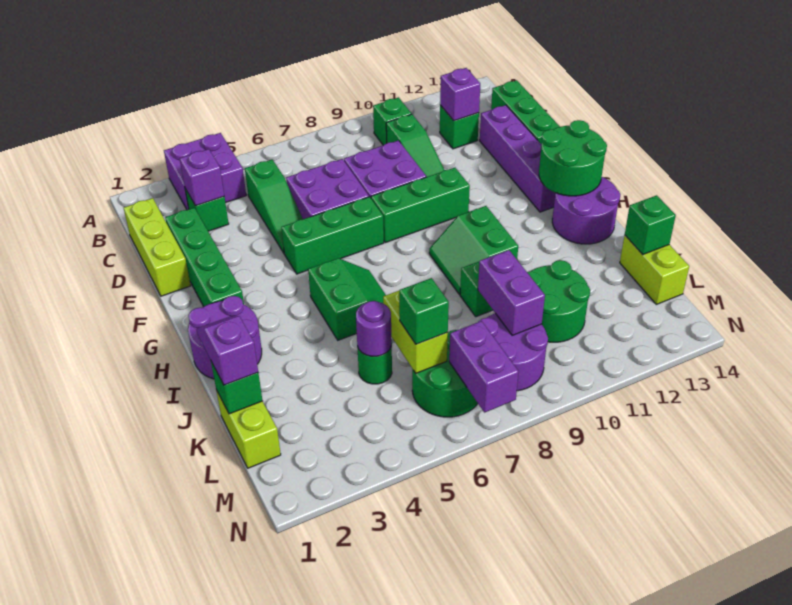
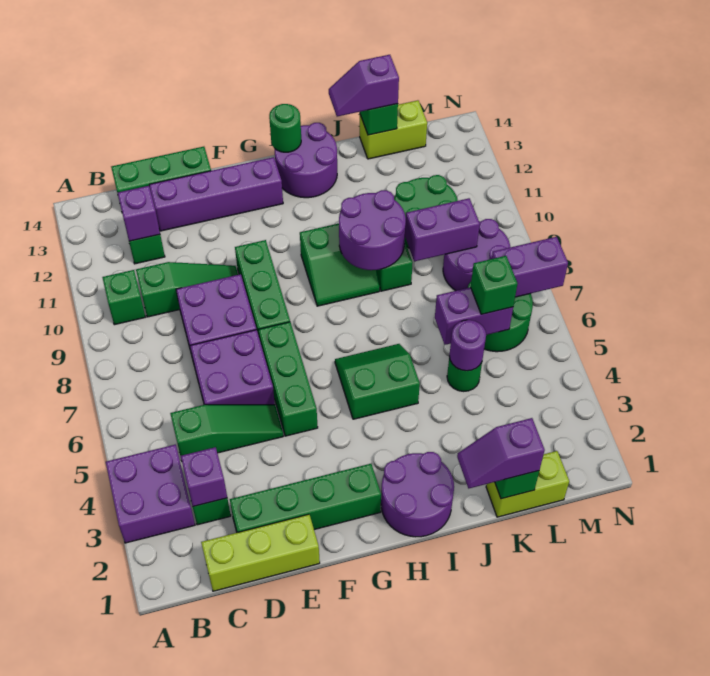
green 2x2 round brick [539,120,607,196] -> green 1x1 round brick [269,104,301,152]
none -> purple 2x2 round brick [339,190,406,270]
none -> purple 1x2 slope [329,55,399,117]
lime 1x2 brick [383,291,448,373] -> purple 1x2 brick [435,287,513,345]

